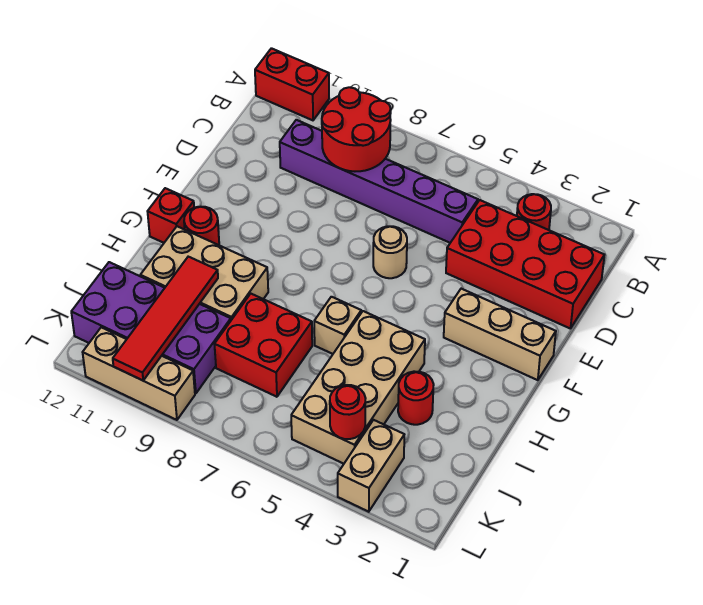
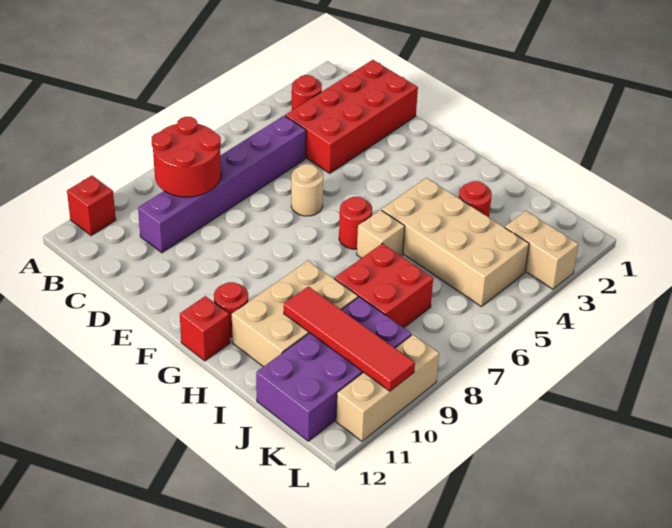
red 1x2 brick [255,48,329,120] -> red 1x1 brick [67,176,116,236]
tan 1x3 brick [444,289,556,380] -> none
red 1x1 round brick [330,385,366,439] -> red 1x1 round brick moved to [339,197,372,249]

